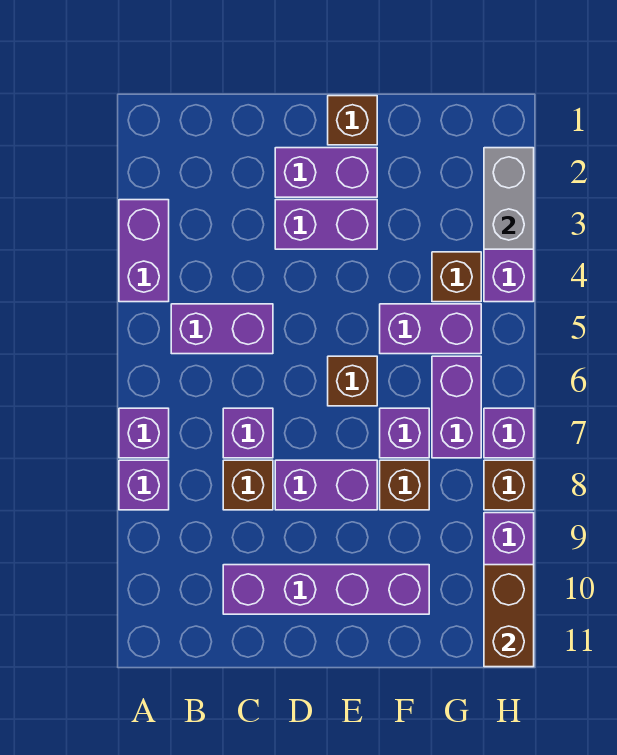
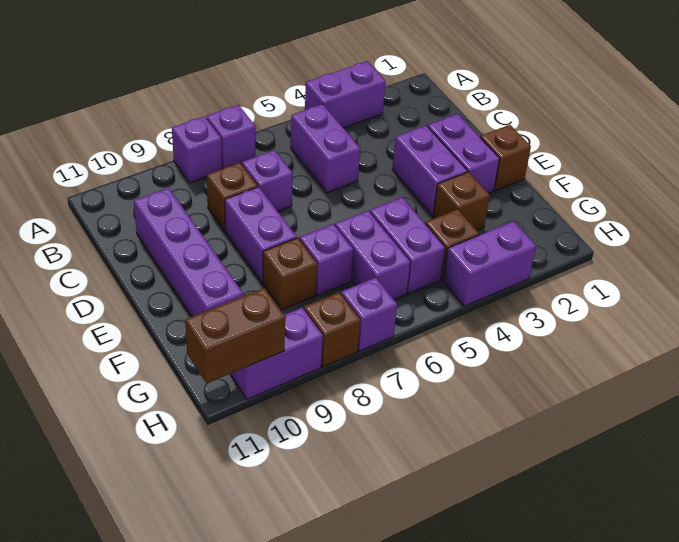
brown 1x1 brick [328,356,377,406] -> brown 1x1 brick moved to [433,172,490,231]
purple 1x2 brick [432,356,481,458] -> purple 1x2 brick turned to [335,211,410,299]
grey 1x2 brick [484,148,534,249] -> none

